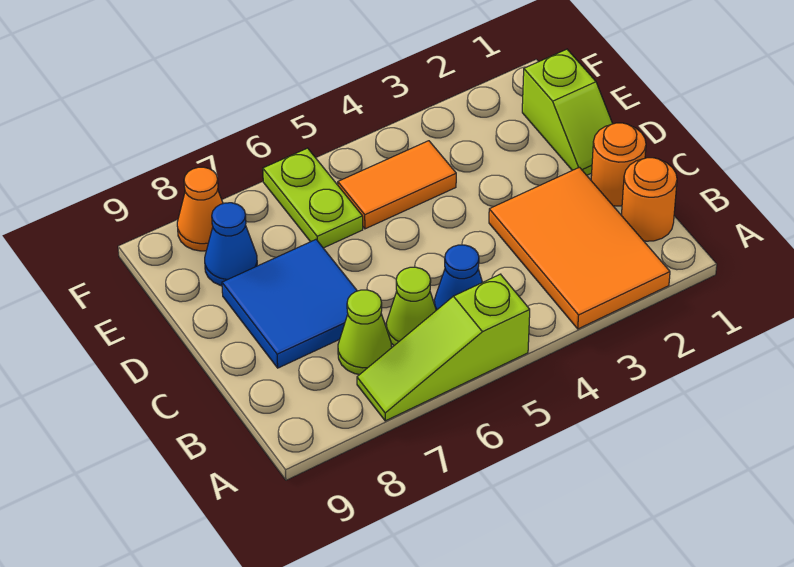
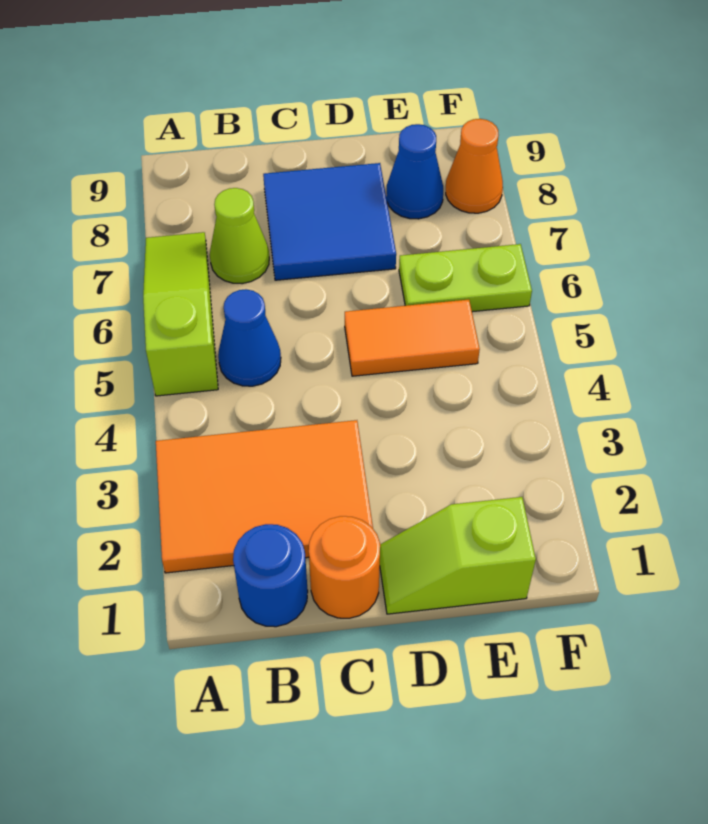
orange 1x1 round brick [621,158,677,241] -> blue 1x1 round brick [233,524,308,627]
lime 1x1 cone [386,267,436,345] -> none
orange 1x2 tile [338,141,456,229] -> orange 1x2 tile turned to [345,300,480,376]

